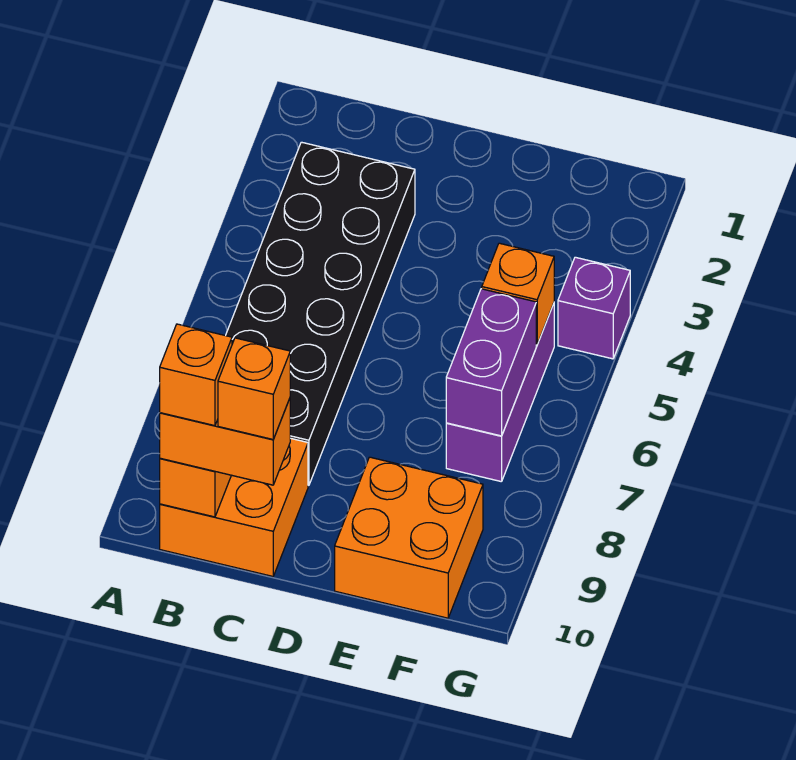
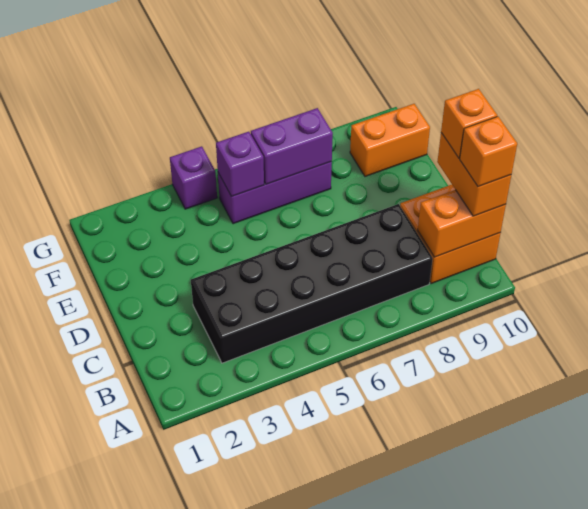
orange 2x2 brick [335,457,483,618] -> orange 1x2 brick [350,104,430,177]
orange 1x1 brick [482,243,554,345] -> purple 1x1 brick [216,132,264,197]

